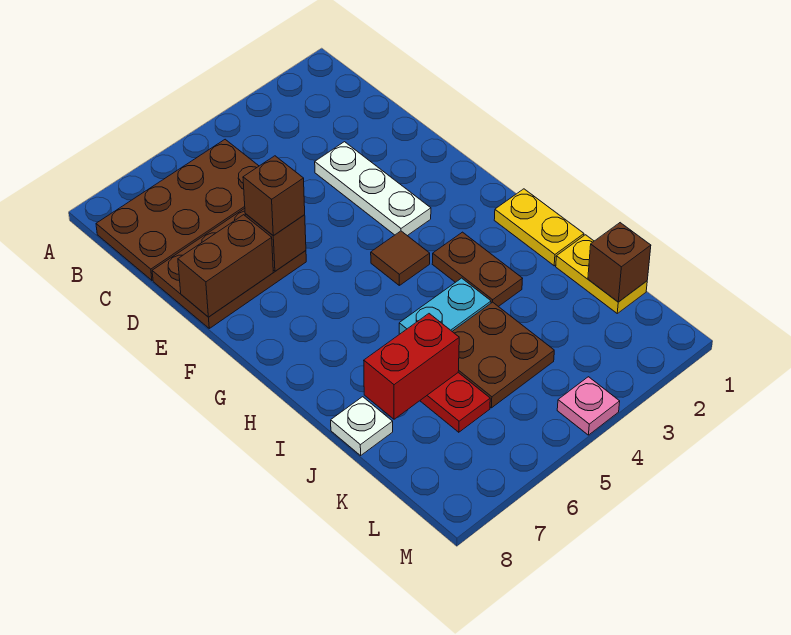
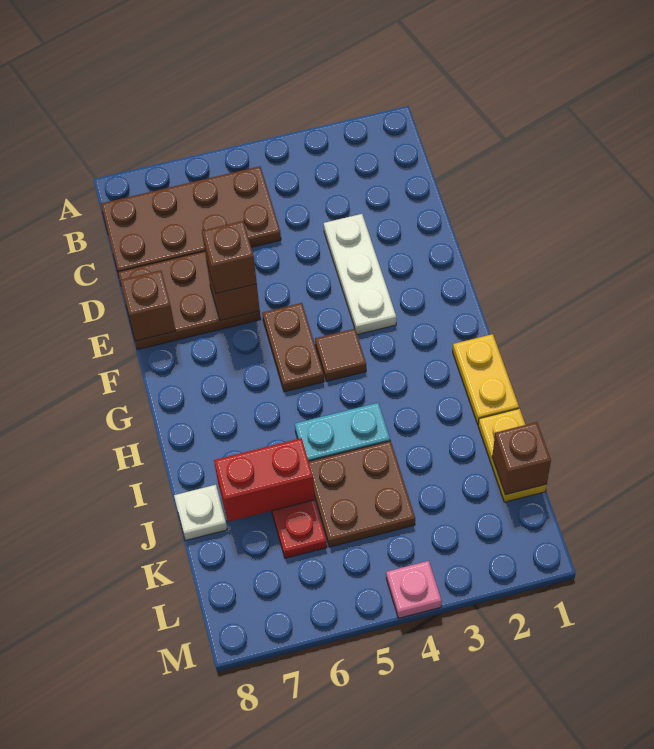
brown 1x2 brick [178,215,273,317] -> brown 1x1 brick [120,270,175,341]
brown 1x2 plate [432,232,523,307] -> brown 1x2 plate moved to [262,303,324,392]

